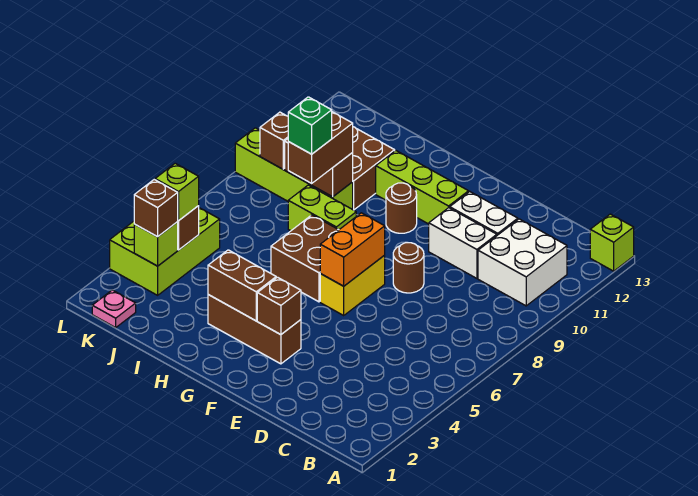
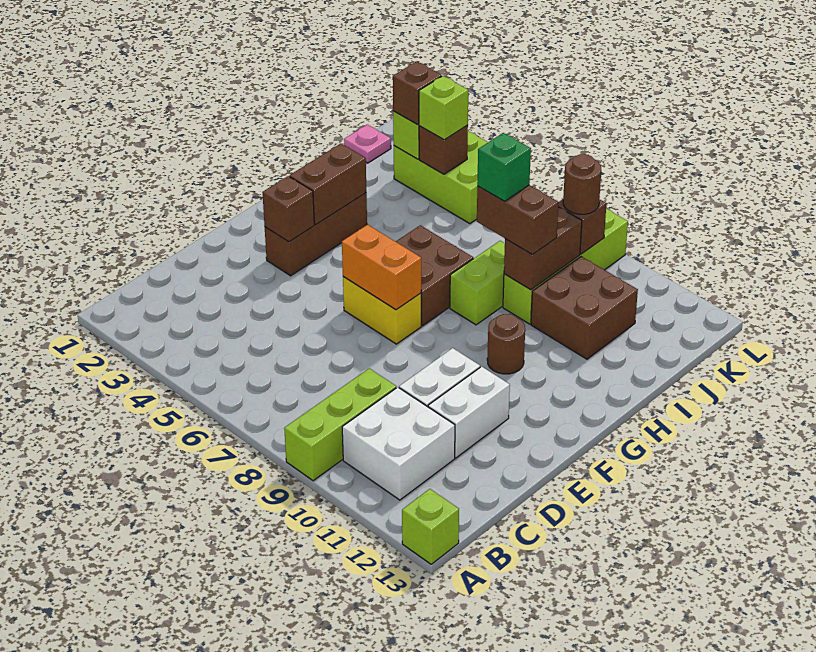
brown 1x1 round brick [393,243,424,293] -> brown 1x1 round brick moved to [563,154,601,214]
lime 1x3 brick [376,151,469,224] -> lime 1x3 brick moved to [284,368,396,481]

